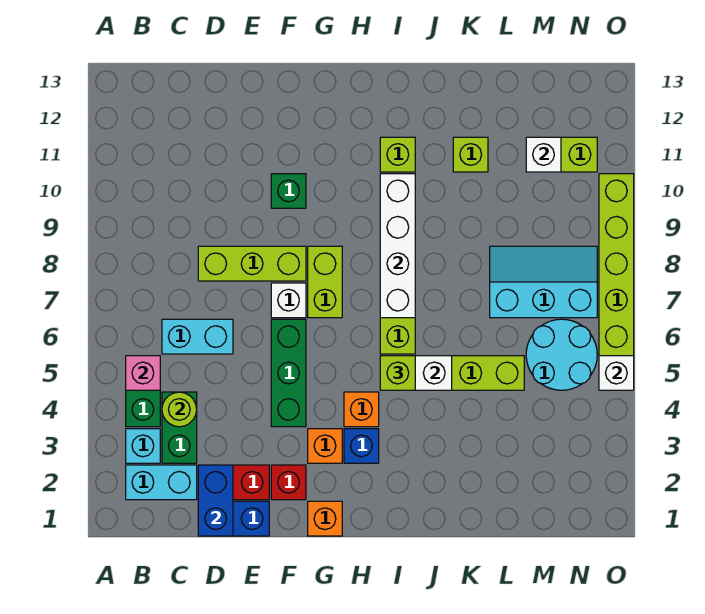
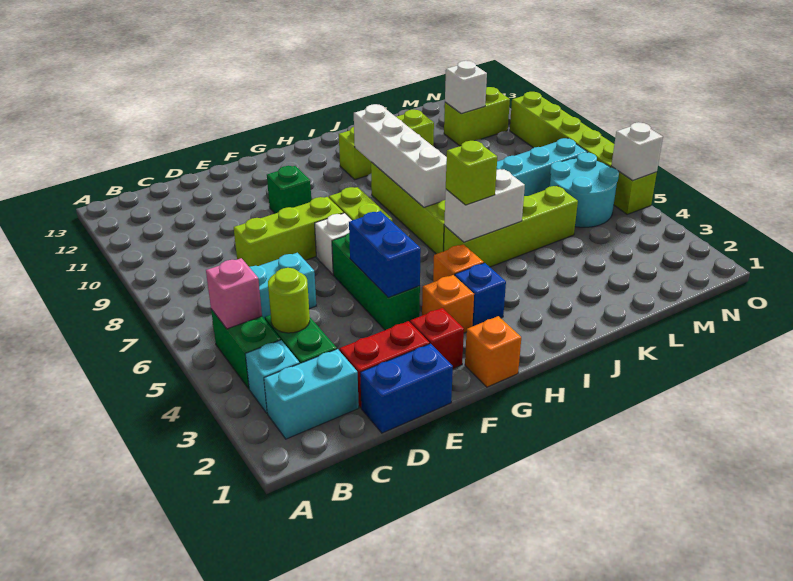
blue 1x2 brick [198,465,233,536] -> blue 1x2 brick moved to [349,211,421,298]

